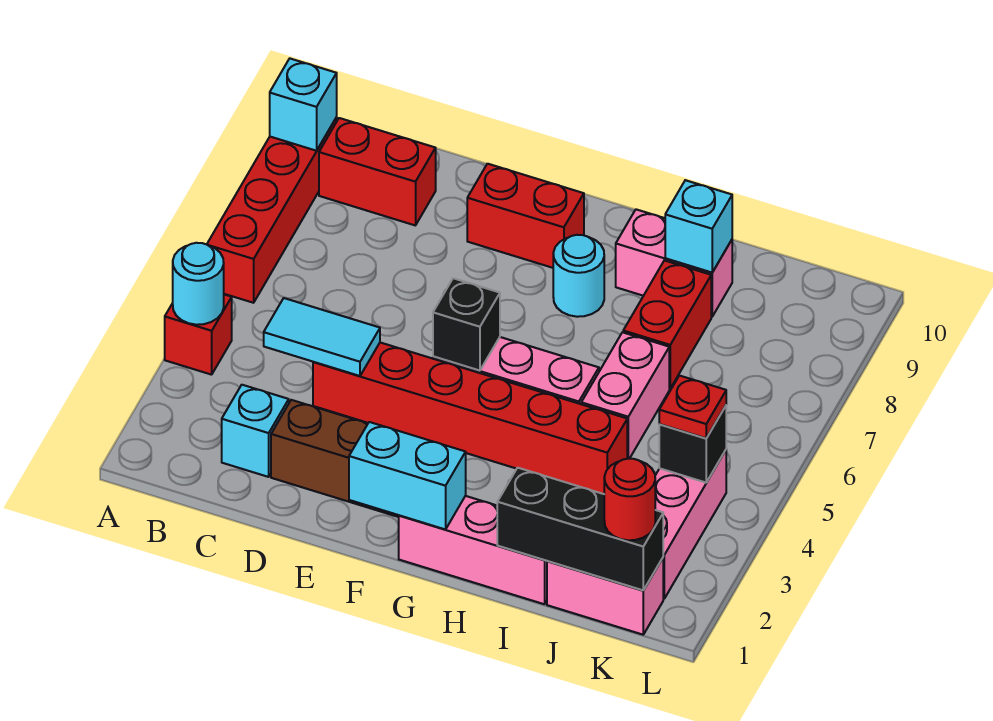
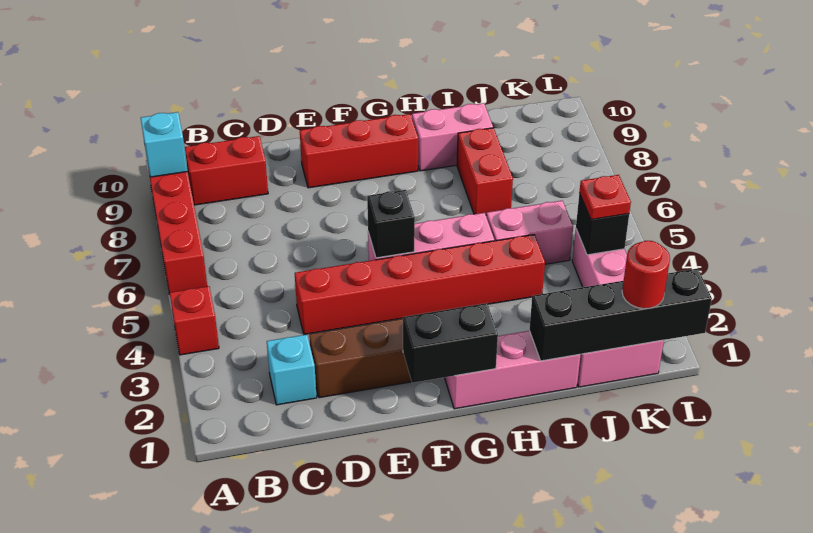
cyan 1x1 round brick [173,243,224,325] -> none
cyan 1x2 tile [264,298,380,376] -> none
red 1x2 brick [467,164,584,268] -> red 1x3 brick [300,114,418,188]
cyan 1x2 brick [349,422,466,529] -> black 1x2 brick [403,303,498,383]
cyan 1x1 round brick [553,235,604,317] -> none
black 1x3 brick [497,468,663,590] -> black 1x4 brick [529,269,712,361]
pink 1x2 brick [581,332,669,459] -> pink 1x2 brick turned to [486,201,573,264]
cyan 1x1 brick [665,180,732,272] -> none

